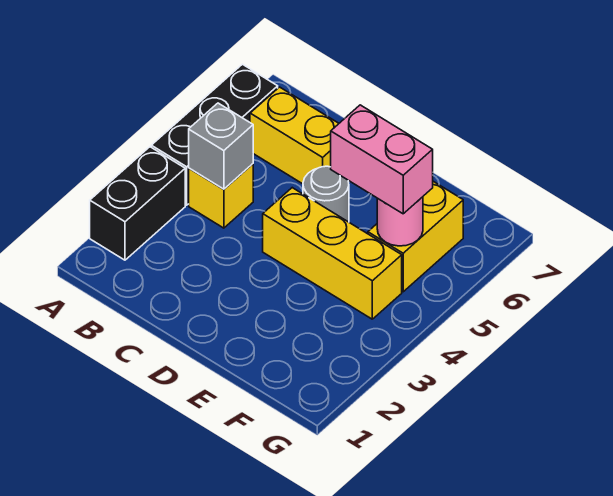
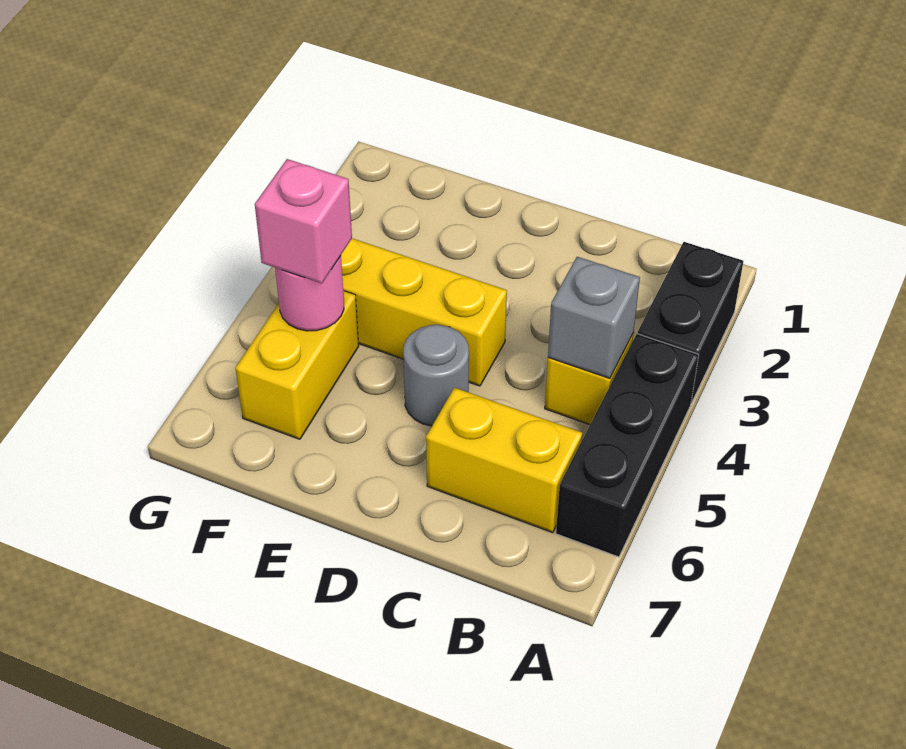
pink 1x2 brick [331,105,433,214] -> pink 1x1 brick [255,159,352,284]

